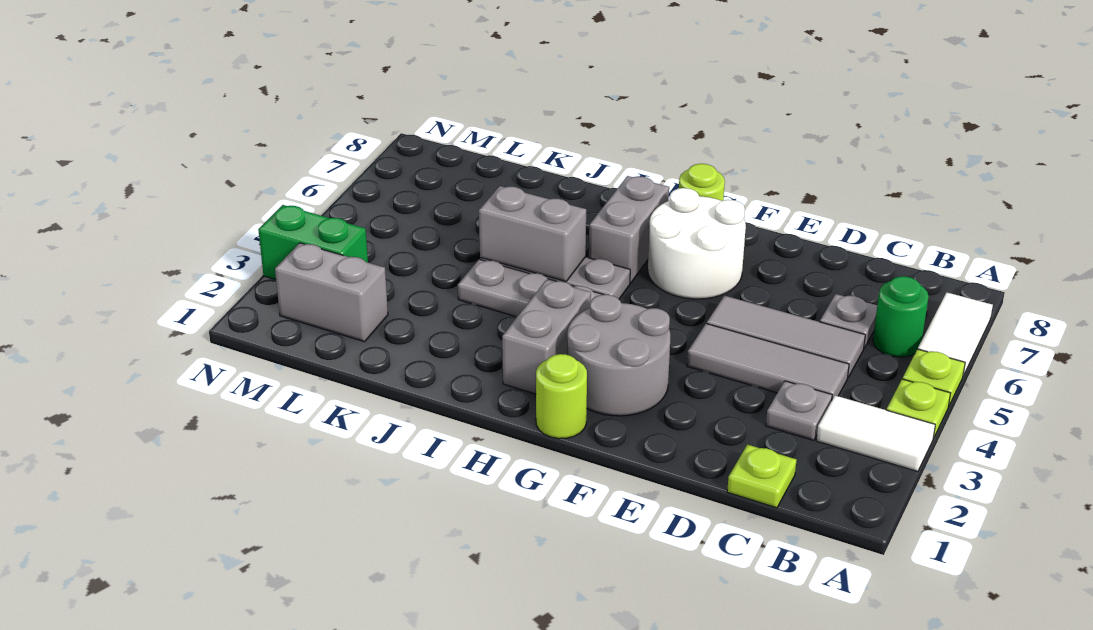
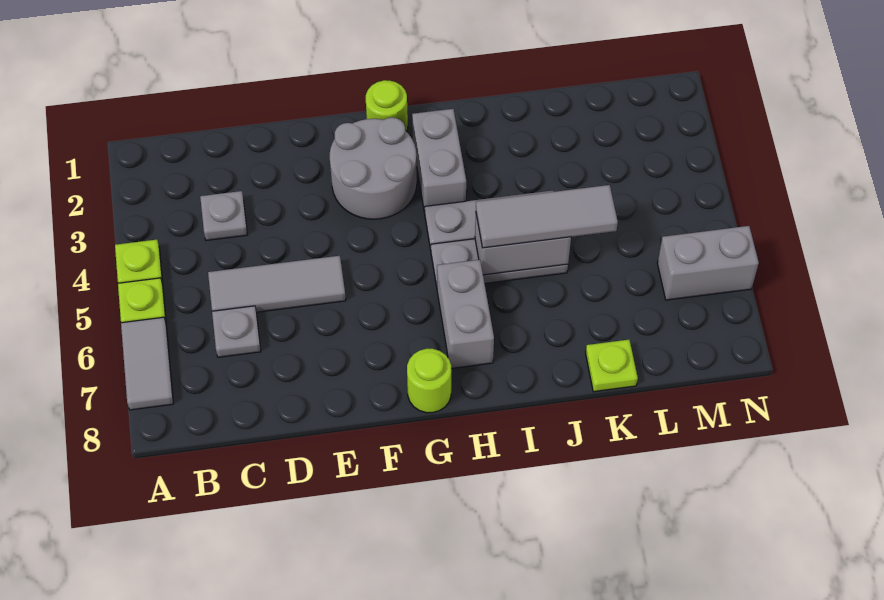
white 1x2 tile [816,396,935,471] -> none
white 1x2 tile [918,293,993,376] -> grey 1x2 tile [121,317,173,410]
green 1x1 round brick [873,276,929,357] -> none
lime 1x1 plate [727,445,797,508] -> lime 1x1 plate moved to [586,340,638,392]
grey 1x3 tile [687,324,849,399] -> grey 1x3 tile moved to [476,185,618,248]
white 2x2 round brick [648,188,746,299] -> none
grey 1x2 brick [275,243,388,342] -> grey 1x2 brick moved to [657,226,759,300]
green 1x2 brick [258,205,368,280] -> none

